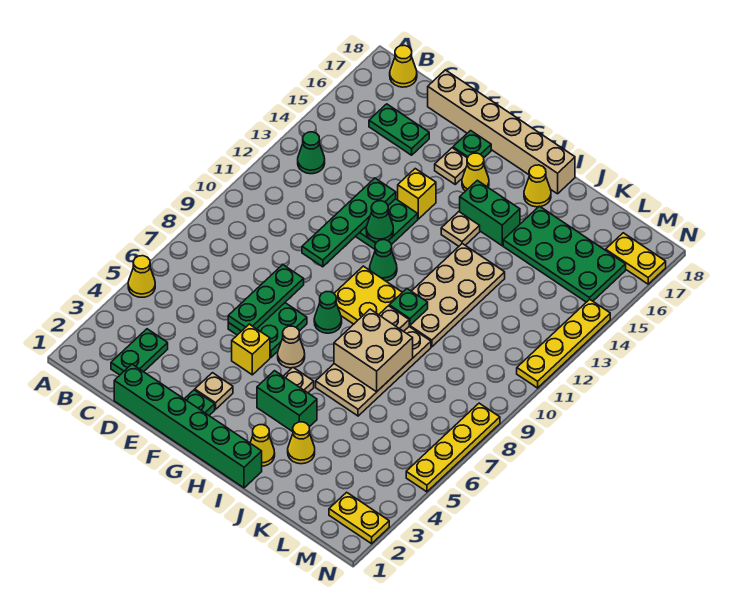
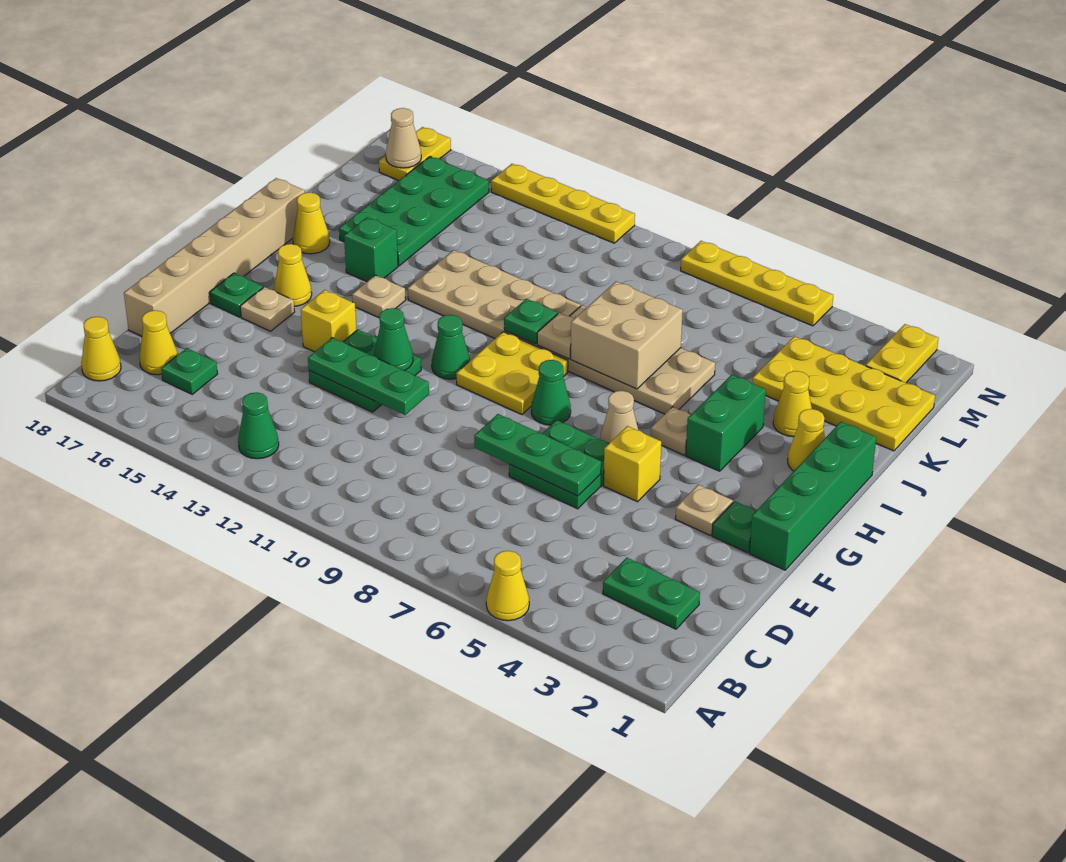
green 1x2 plate [369,104,429,155] -> green 1x1 plate [161,348,218,394]
none -> yellow 1x1 cone [139,310,178,375]
green 1x6 brick [114,364,262,488] -> green 1x4 brick [749,422,876,570]
green 1x4 plate [302,178,396,267] -> green 1x3 plate [308,338,429,415]
green 1x2 brick [460,180,520,246] -> green 1x1 brick [344,217,398,282]
none -> yellow 2x4 plate [753,336,935,451]
none -> tan 1x1 cone [386,108,421,168]

